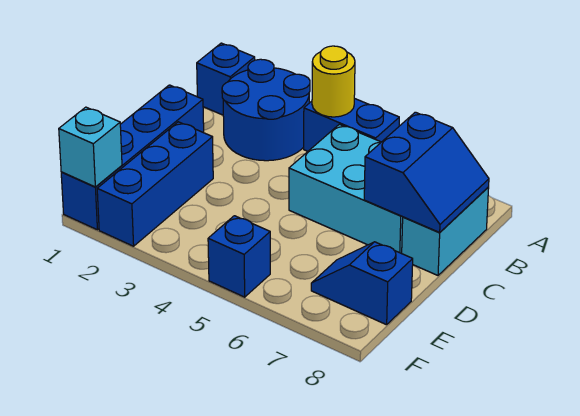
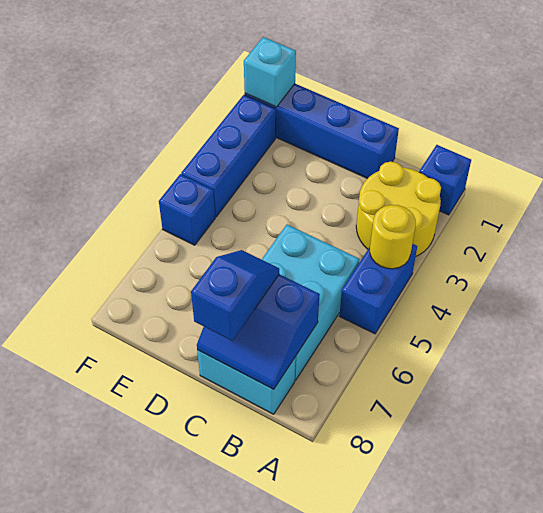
blue 2x2 round brick [222,59,310,161] -> yellow 2x2 round brick [356,162,441,256]
blue 1x3 brick [97,122,213,246] -> blue 1x3 brick turned to [181,95,276,217]
blue 1x2 slope [311,242,413,325] -> blue 1x2 slope moved to [191,250,279,341]

